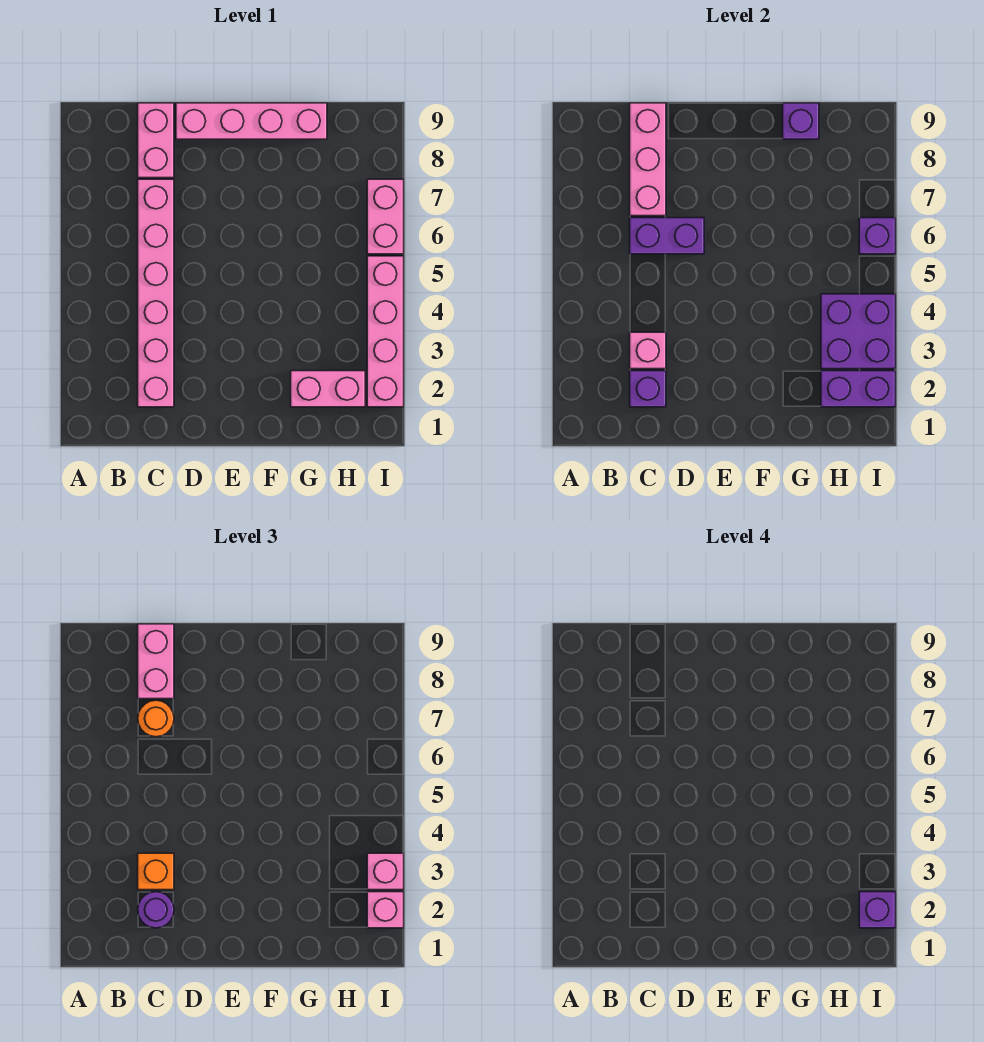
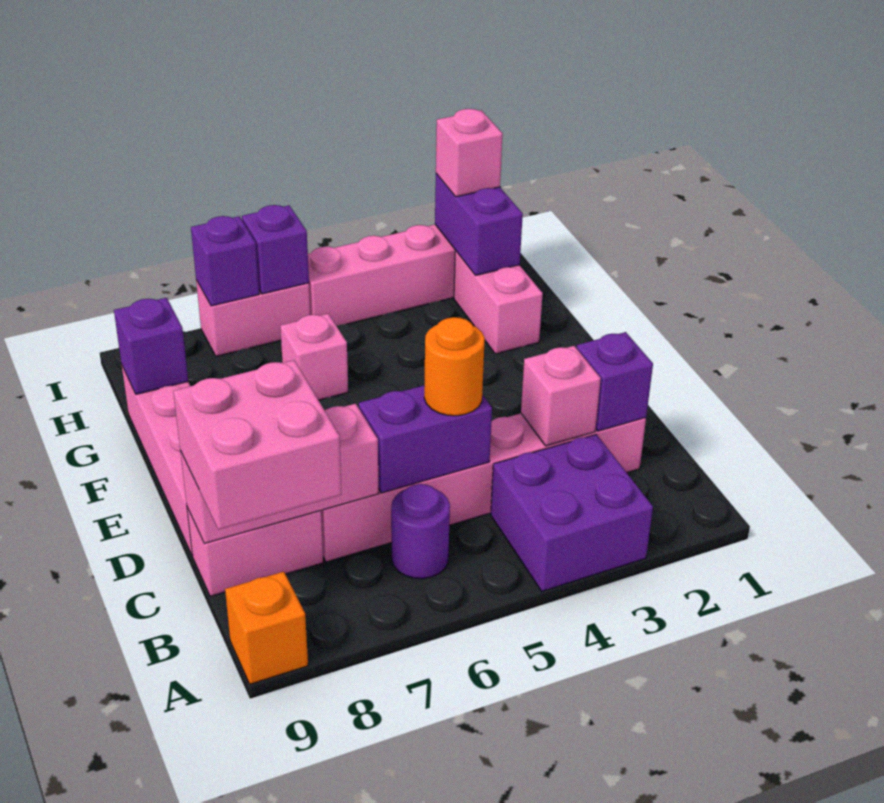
purple 1x1 round brick [138,892,174,928] -> purple 1x1 round brick moved to [391,484,450,579]
orange 1x1 brick [138,853,174,890] -> orange 1x1 brick moved to [225,572,308,684]
purple 1x2 brick [630,218,704,254] -> purple 1x2 brick turned to [359,385,492,493]
orange 1x1 round brick [138,700,174,737] -> orange 1x1 round brick moved to [424,317,485,416]
pink 1x2 brick [138,624,174,699] -> pink 2x2 brick [173,360,342,530]
purple 2x2 brick [821,294,896,369] -> purple 2x2 brick moved to [491,434,653,591]
purple 1x1 brick [859,892,896,928] -> purple 1x1 brick moved to [191,216,259,306]
pink 1x1 brick [367,853,404,890] -> pink 1x1 brick moved to [280,314,348,400]

